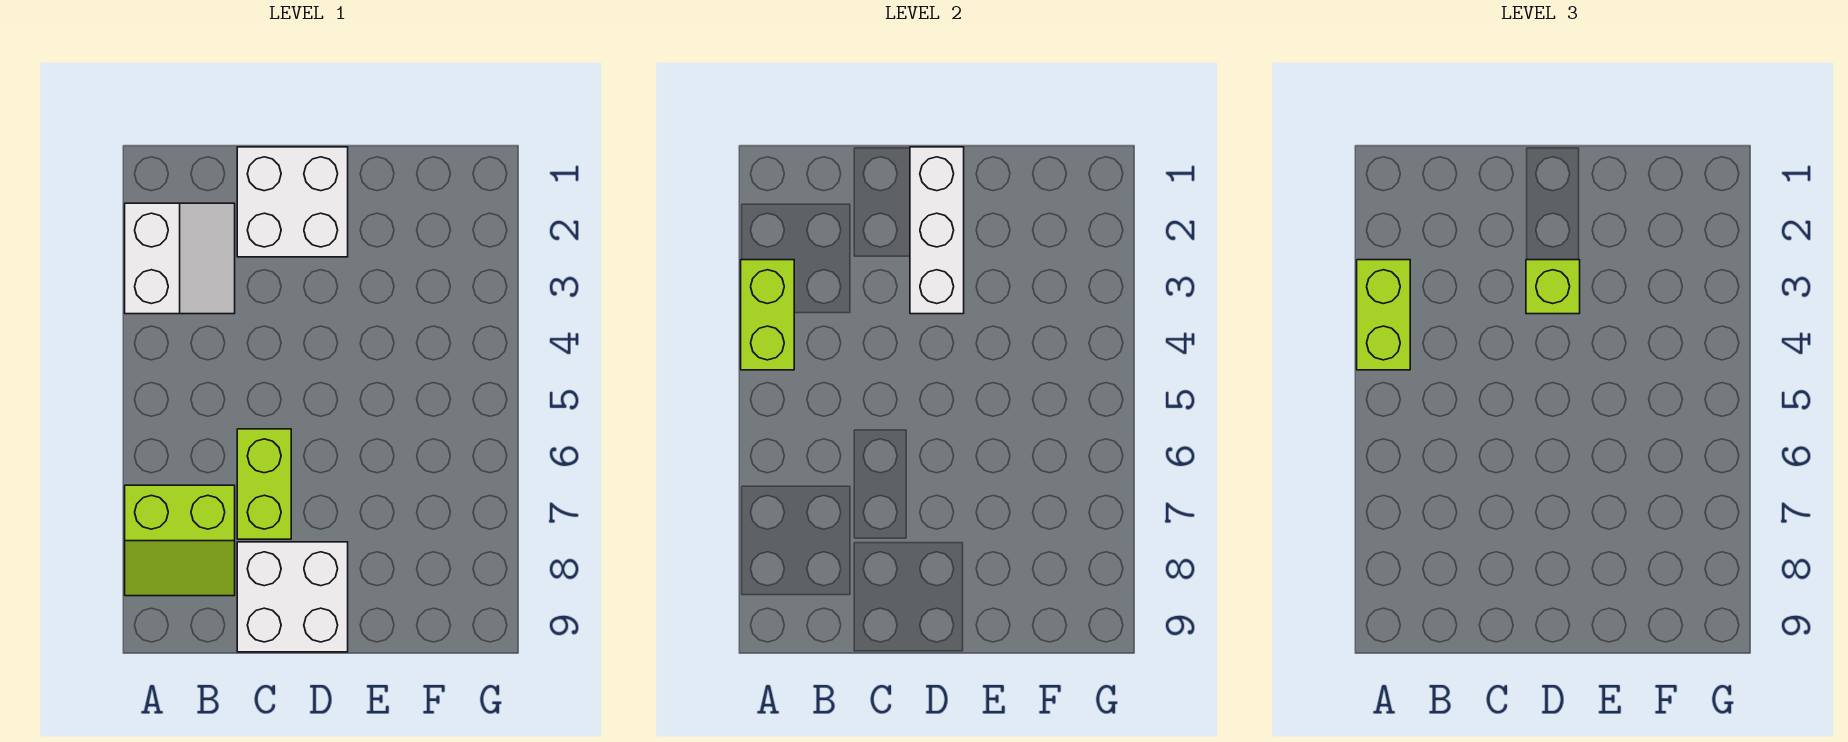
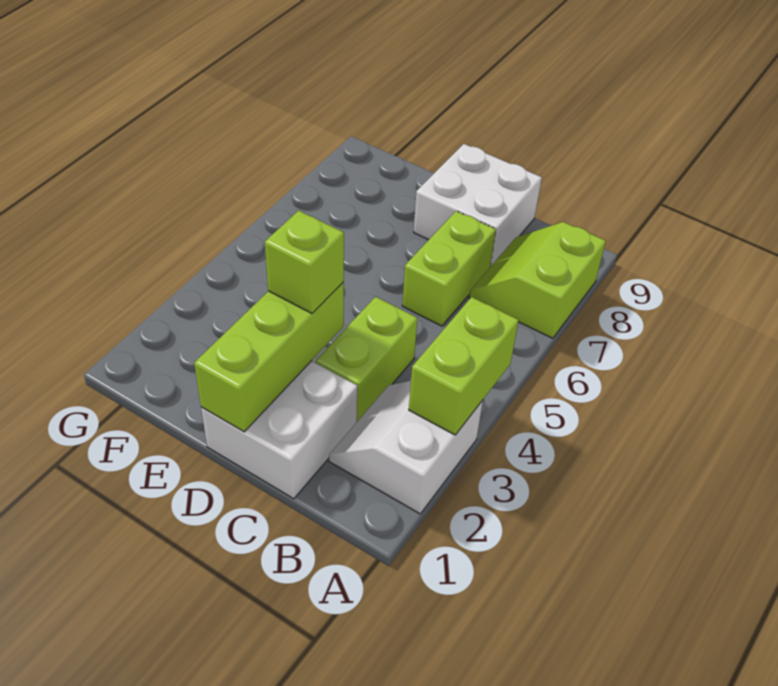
lime 1x2 brick [1357,260,1410,370] -> lime 1x2 brick moved to [316,297,417,421]
lime 2x2 slope [125,485,235,596] -> lime 2x2 slope turned to [469,222,606,338]
white 1x3 brick [910,147,964,314] -> lime 1x3 brick [194,282,344,432]

